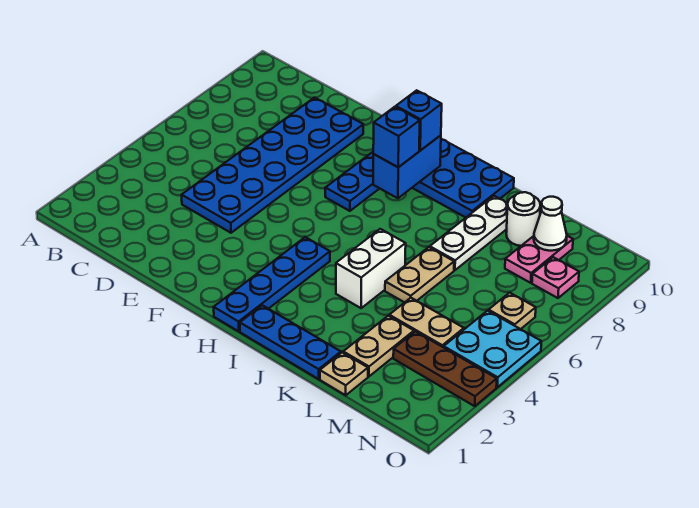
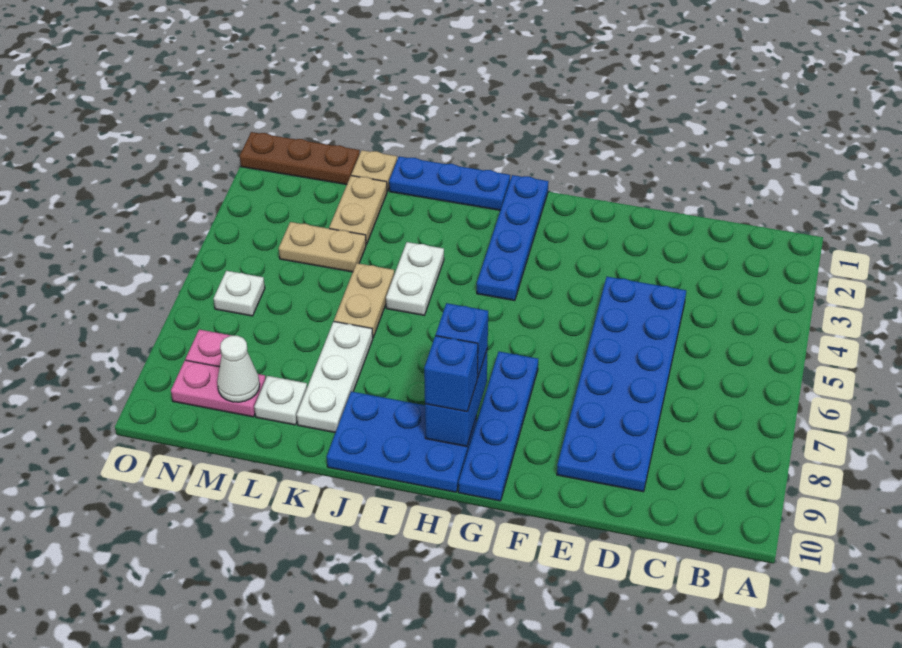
white 1x2 brick [336,229,406,308] -> white 1x2 plate [386,242,444,315]
white 1x1 round brick [506,192,540,246] -> white 1x1 plate [254,376,307,425]
brown 1x3 plate [393,331,497,406] -> brown 1x3 plate moved to [240,132,360,185]
pink 1x2 plate [505,236,573,283] -> pink 1x2 plate turned to [171,360,266,417]
cyan 2x2 plate [444,311,541,387] -> none
tan 1x1 plate [489,293,536,329] -> white 1x1 plate [214,271,265,316]

